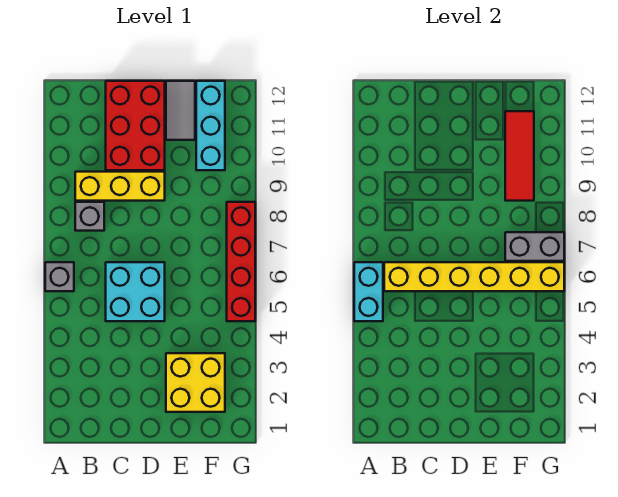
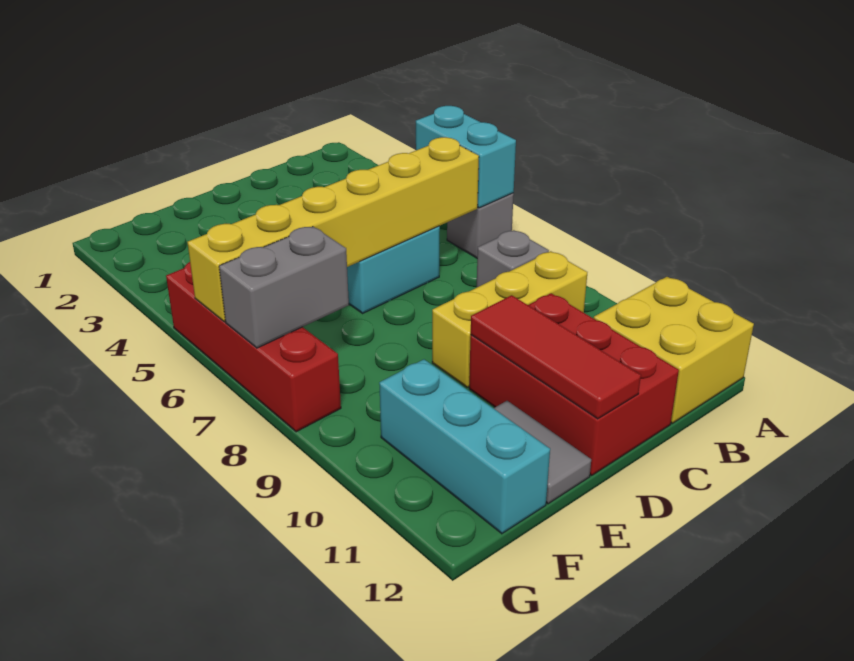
yellow 2x2 brick [166,353,225,412] -> yellow 2x2 brick moved to [594,277,754,423]
red 1x3 tile [505,111,534,201] -> red 1x3 tile moved to [471,295,641,419]

